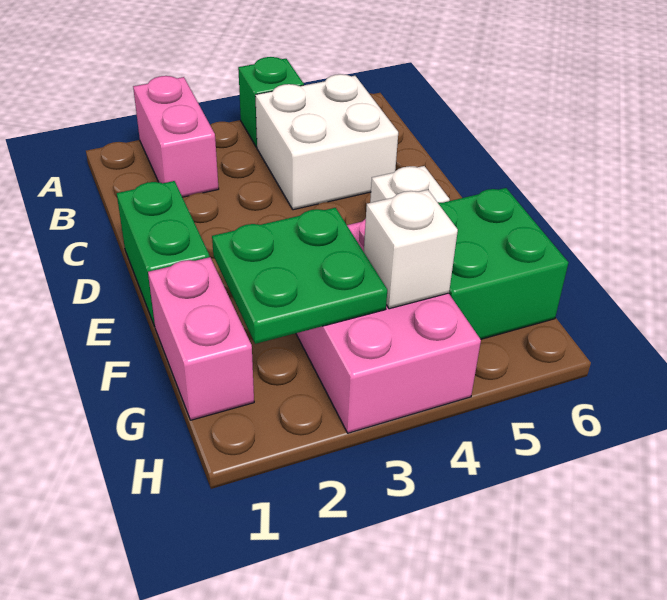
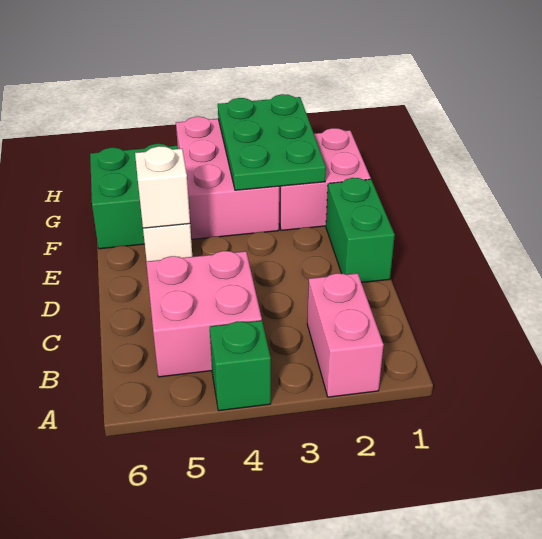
white 2x2 brick [255,74,398,210] -> pink 2x2 brick [146,251,262,377]
pink 1x2 brick [148,257,254,420] -> pink 2x2 brick [279,128,371,230]
green 2x2 plate [212,208,387,344] -> green 2x3 plate [218,94,326,190]
white 1x1 brick [364,190,458,309] -> white 1x1 brick moved to [135,146,190,228]

